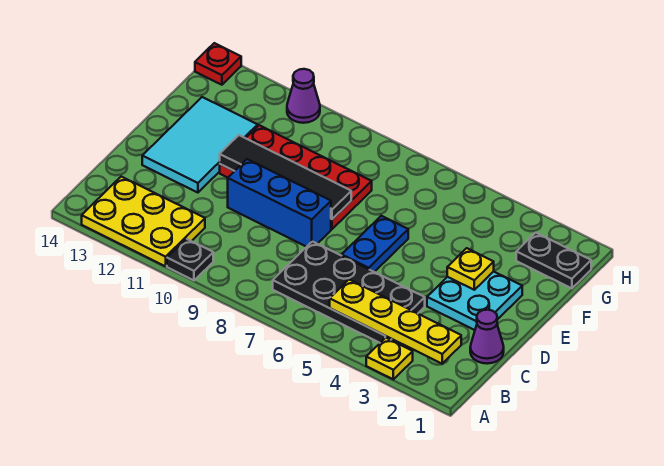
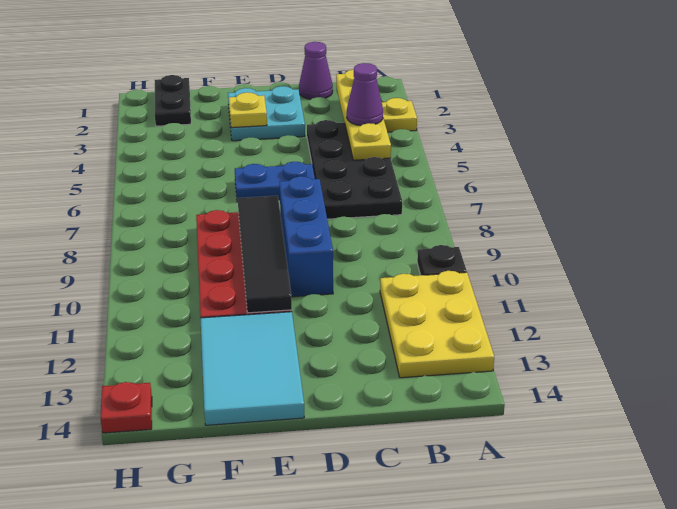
cyan 2x3 tile [142,97,258,193] -> cyan 2x3 tile turned to [200,312,304,425]
purple 1x1 cone [287,69,320,123] -> purple 1x1 cone moved to [347,63,383,126]

